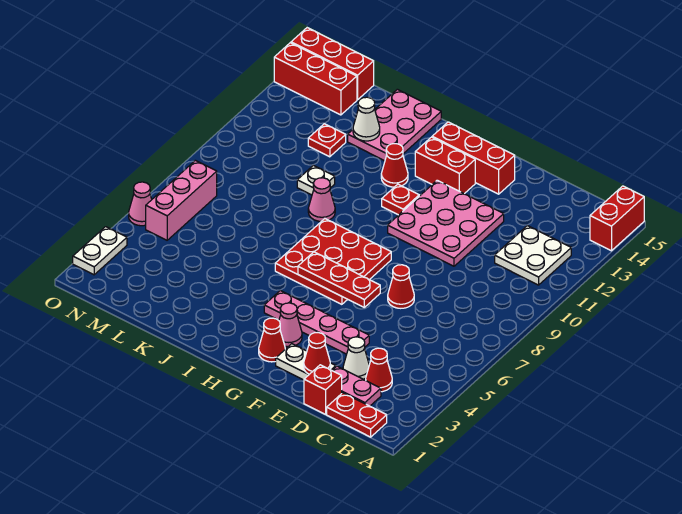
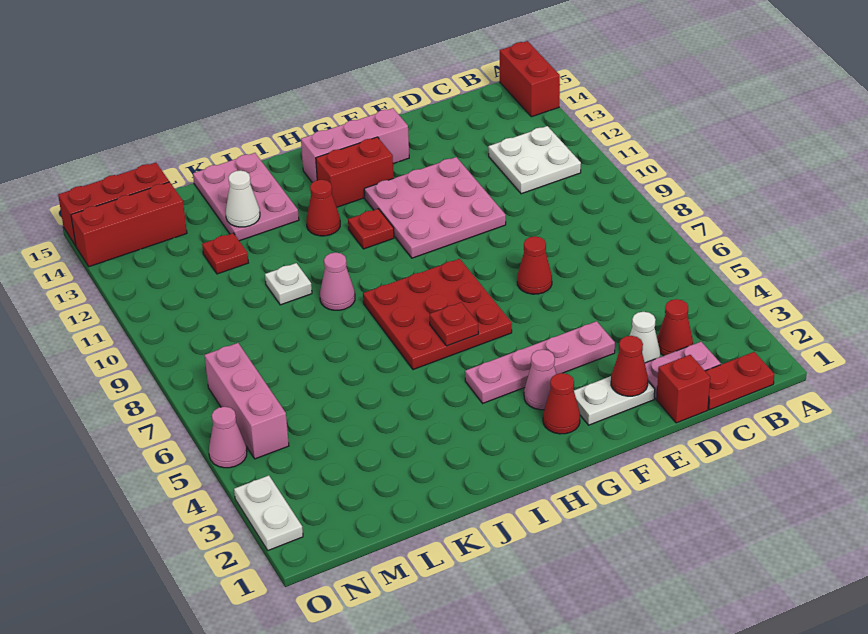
red 1x3 plate [298,252,380,307] -> red 1x1 plate [429,303,478,346]
red 1x3 brick [432,122,515,194] -> pink 1x3 brick [301,108,409,183]

